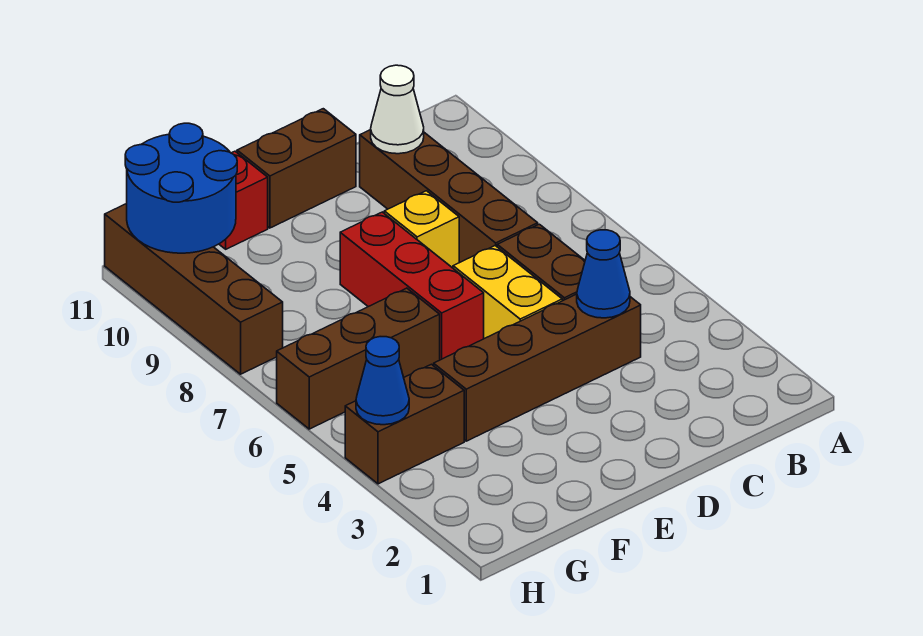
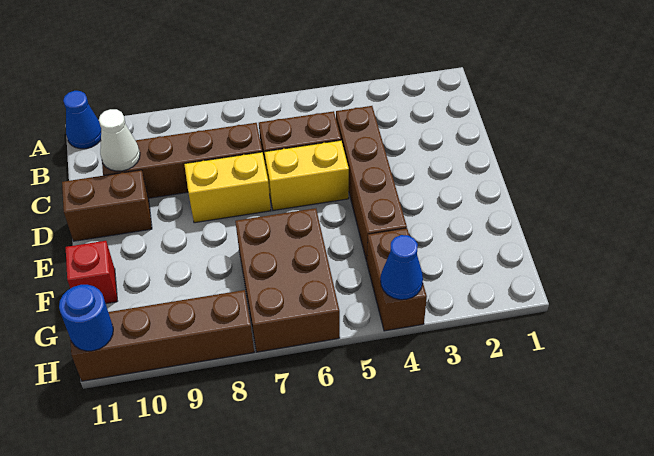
blue 1x1 cone [577,230,630,318] -> blue 1x1 cone moved to [63,91,101,149]
yellow 1x1 brick [384,191,459,268] -> yellow 1x2 brick [184,152,271,223]
brown 1x2 brick [237,109,356,228] -> brown 1x2 brick turned to [62,170,152,241]
red 1x3 brick [340,212,484,360] -> none
brown 1x3 brick [277,288,440,429] -> brown 2x3 brick [235,208,340,352]
blue 2x2 round brick [125,123,237,253] -> blue 1x1 round brick [59,285,113,351]

